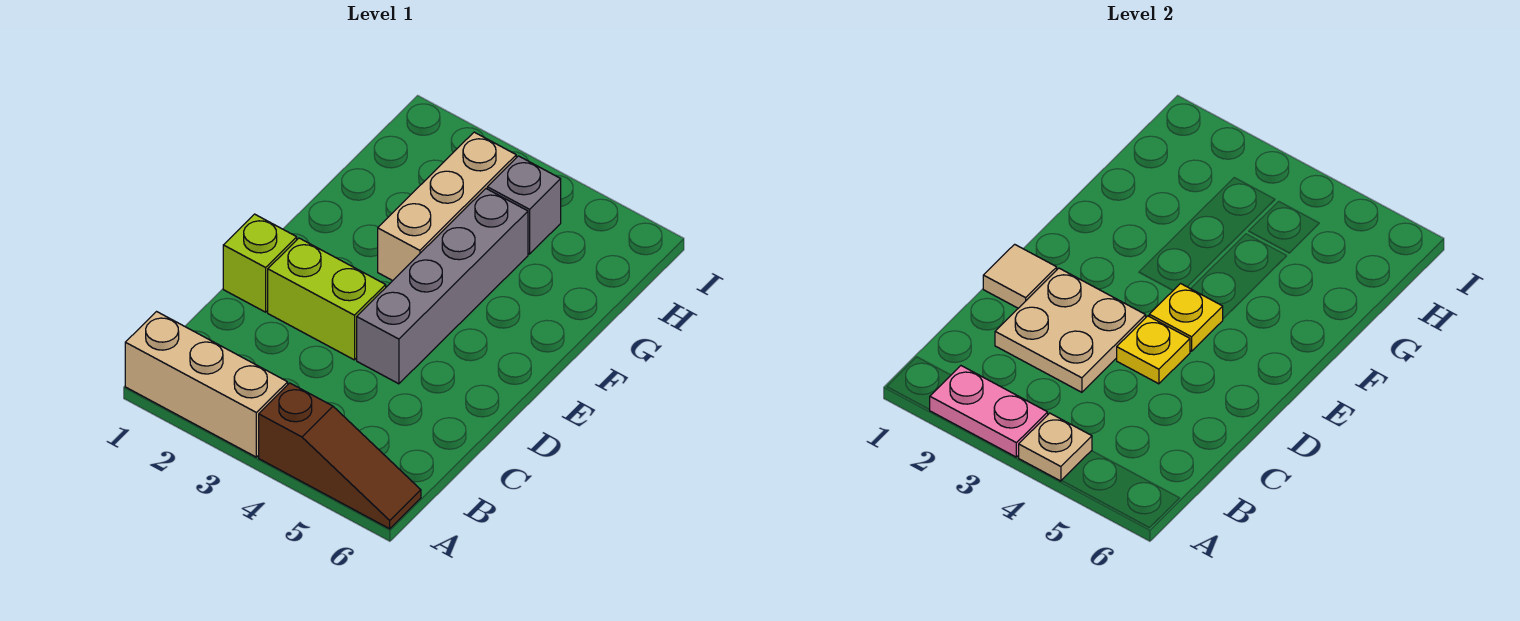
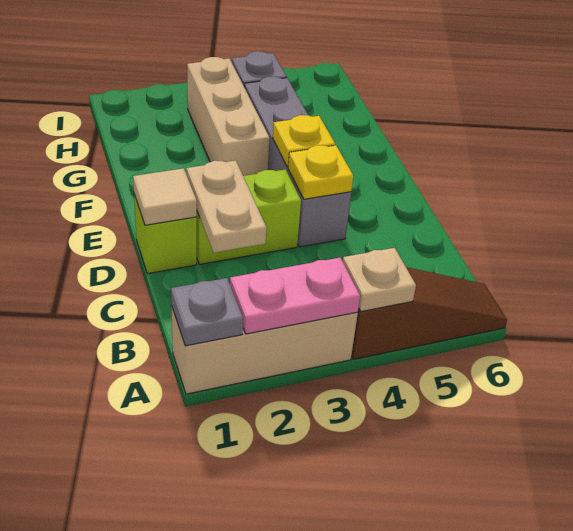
none -> grey 1x1 plate [171,278,243,346]
tan 2x2 plate [995,268,1146,392] -> tan 1x2 plate [186,161,267,253]

